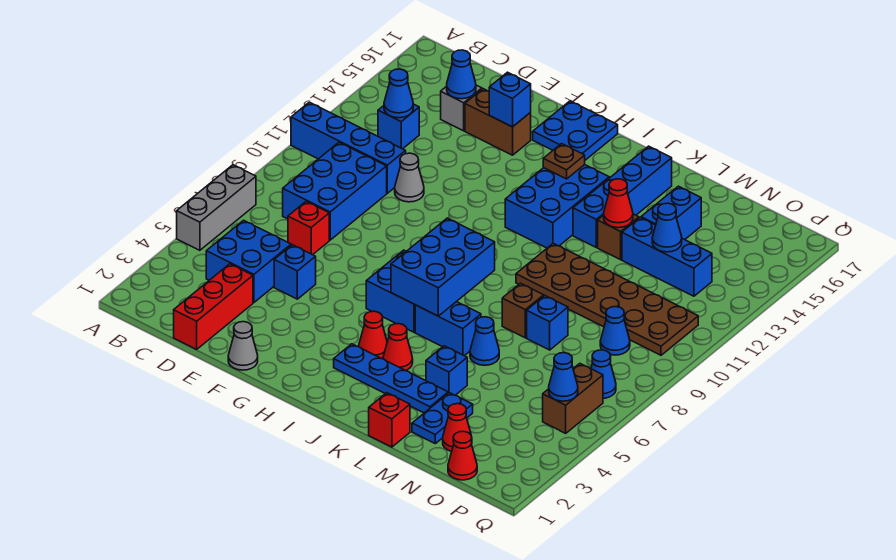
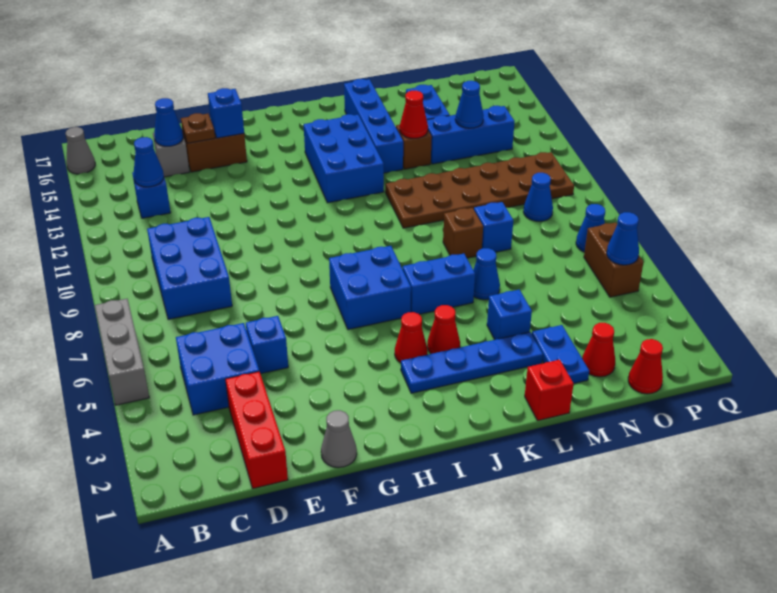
blue 1x4 brick [291,102,406,193] -> none
red 1x1 brick [288,201,329,255] -> none
grey 1x1 cone [395,153,424,202] -> grey 1x1 cone moved to [65,127,95,174]
blue 2x2 plate [533,101,618,160] -> none
blue 2x3 brick [391,218,495,316] -> none
brown 1x1 plate [543,144,585,179] -> brown 1x1 plate moved to [181,113,215,143]

